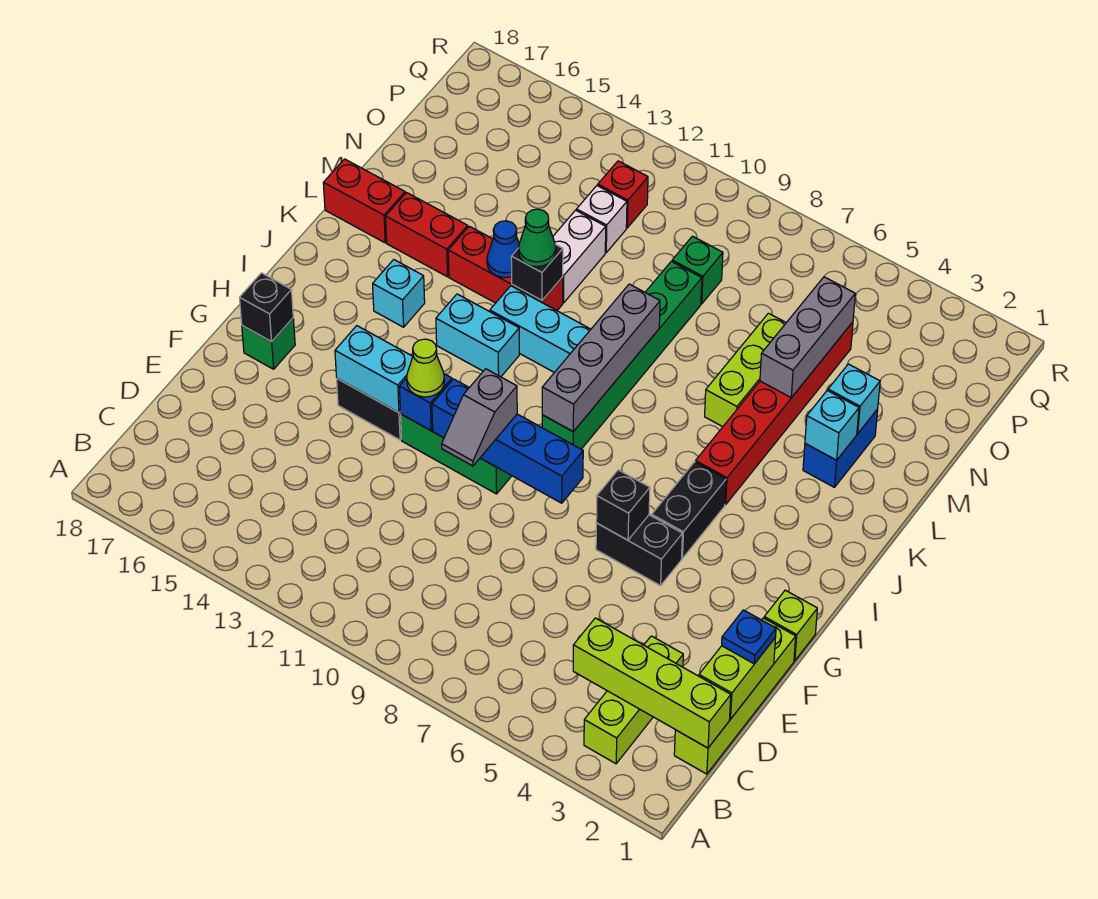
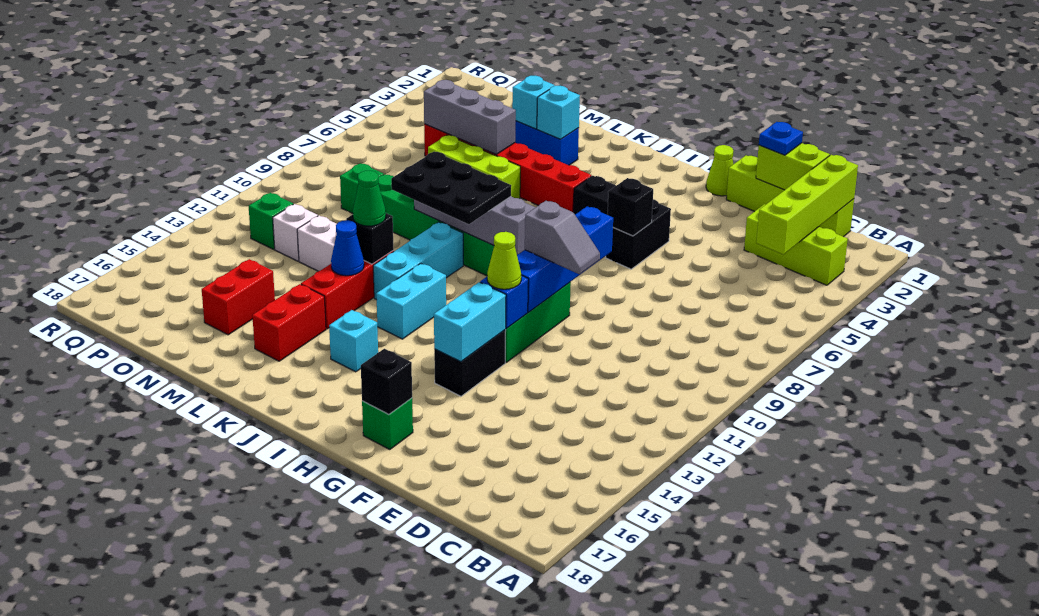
lime 1x1 brick [764,590,817,661] -> lime 1x1 cone [706,145,733,196]
none -> black 2x3 plate [391,152,511,224]
red 1x2 brick [323,159,405,243] -> red 1x2 brick moved to [202,259,275,335]
red 1x1 brick [598,161,648,228] -> green 1x1 brick [249,193,293,249]

